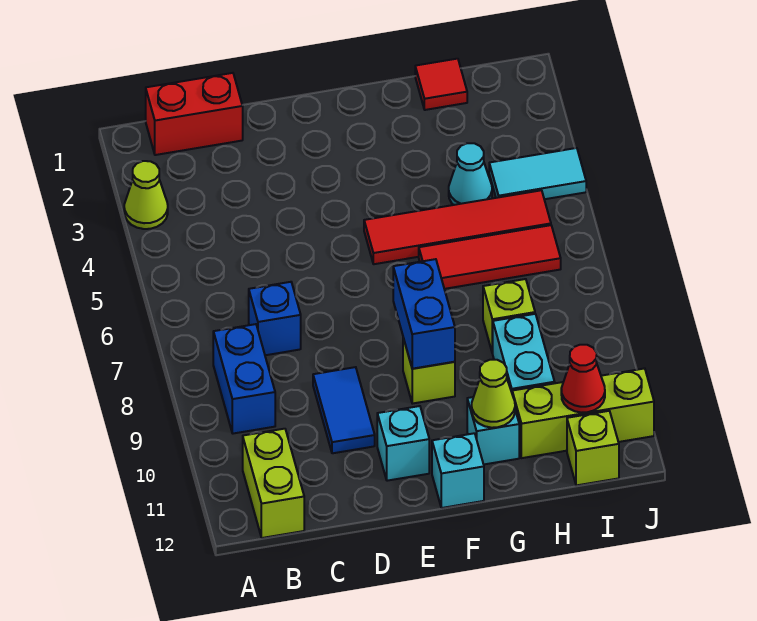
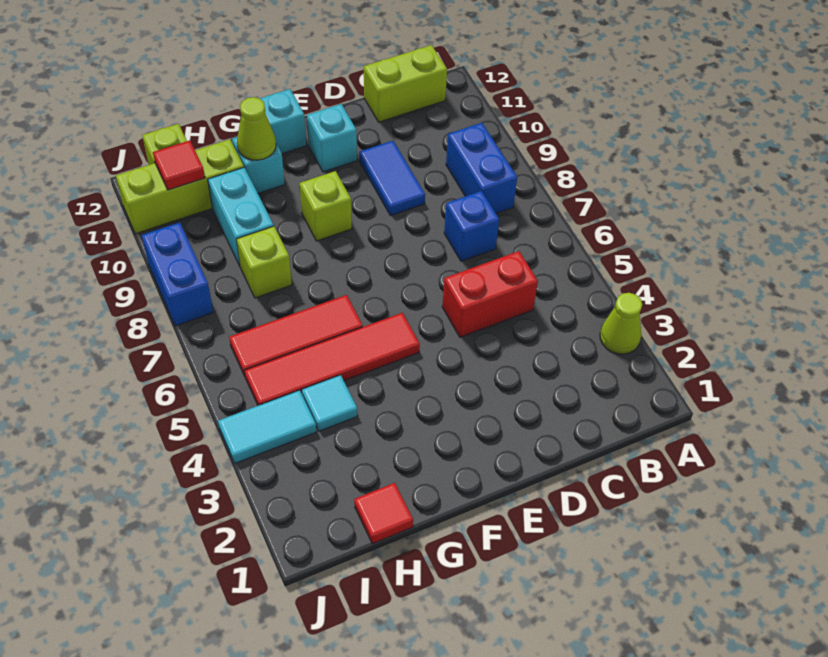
red 1x2 brick [146,73,243,155] -> red 1x2 brick moved to [442,251,538,337]
lime 1x2 brick [243,429,304,538] -> lime 1x2 brick turned to [364,45,447,122]
blue 1x2 brick [393,259,455,369] -> blue 1x2 brick moved to [142,223,213,326]
cyan 1x1 cone [449,143,492,205] -> cyan 1x1 tile [302,375,358,431]
red 1x1 cone [561,345,605,413] -> red 1x1 tile [153,140,205,190]

